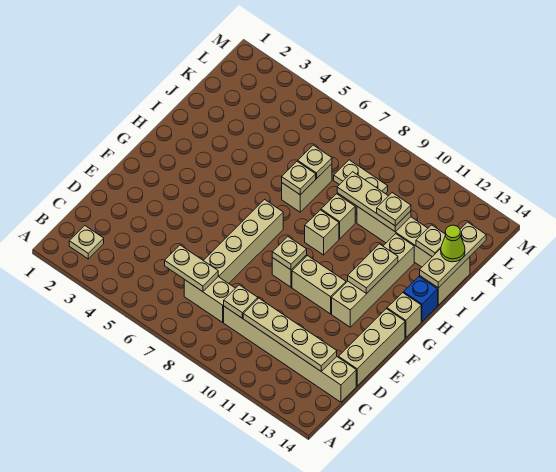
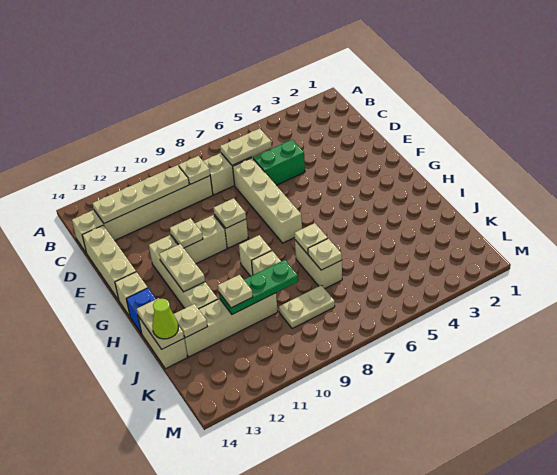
tan 1x1 plate [69,226,104,259] -> tan 1x1 plate moved to [170,218,203,248]
none -> green 1x2 brick [253,140,305,185]
tan 1x3 plate [420,222,486,288] -> tan 1x2 plate [137,298,184,349]
tan 1x3 plate [337,172,411,232] -> green 1x3 plate [219,260,298,314]

